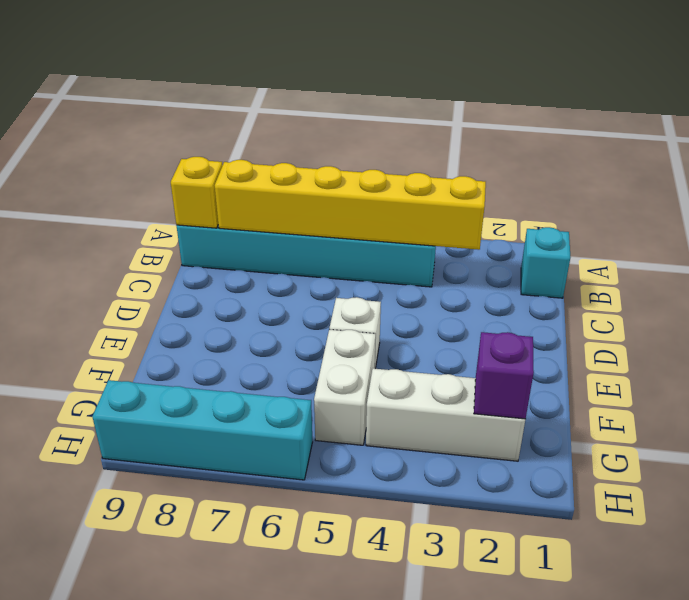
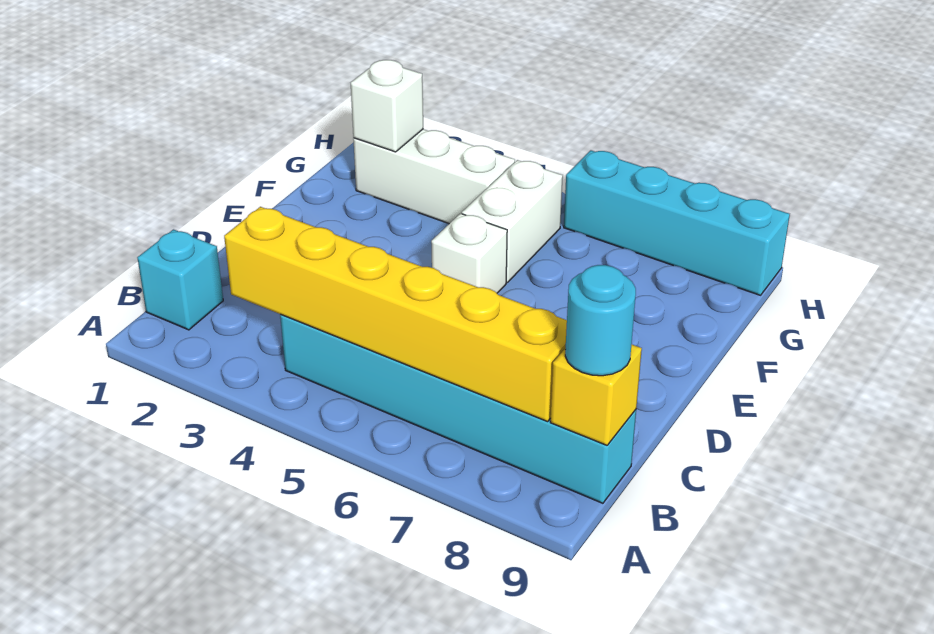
none -> cyan 1x1 round brick [565,265,636,376]
purple 1x1 brick [474,332,534,419] -> white 1x1 brick [351,60,423,152]

